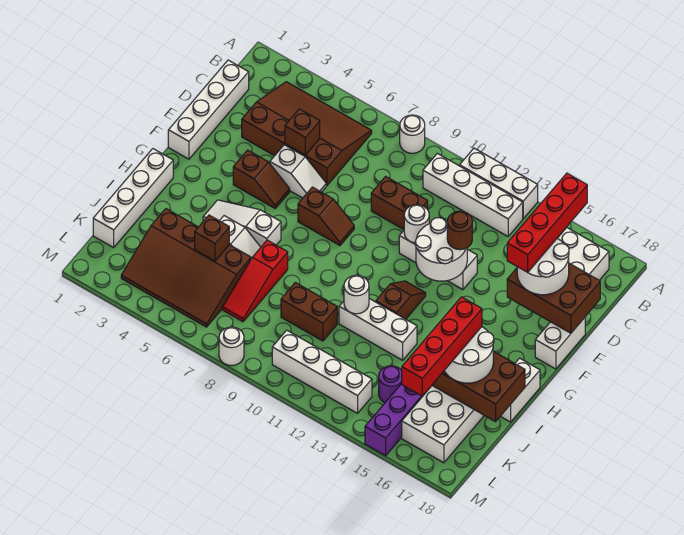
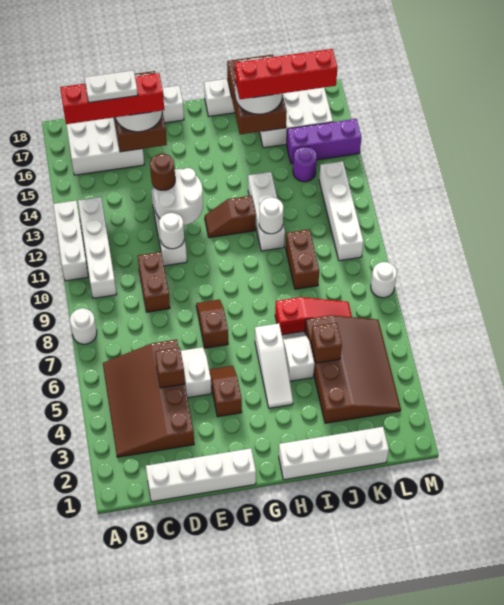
none -> white 1x2 plate [85,70,138,103]

